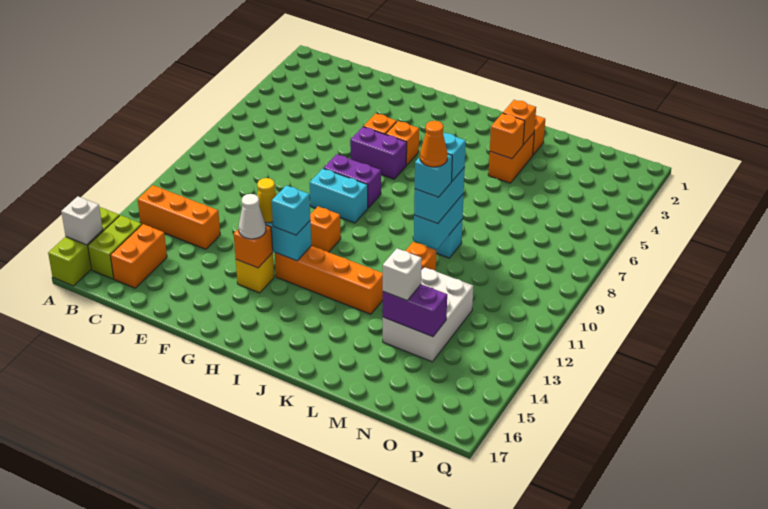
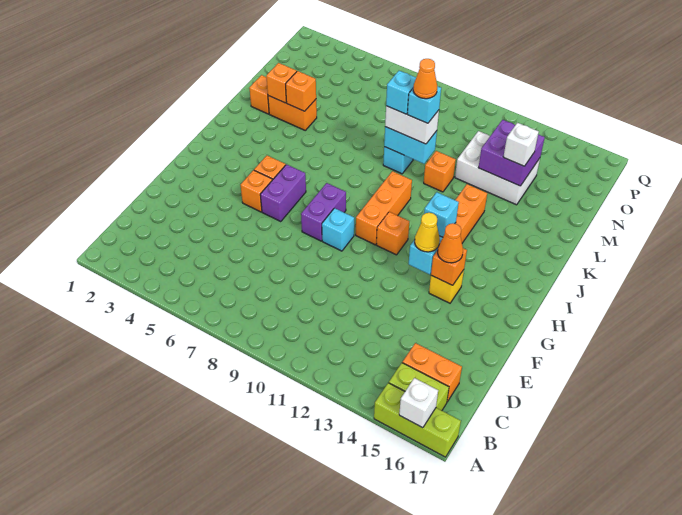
orange 1x3 brick [138,185,220,249] -> orange 1x3 brick moved to [356,171,412,245]
cyan 1x2 brick [310,169,368,223] -> cyan 1x1 brick [322,208,354,251]
white 1x1 cone [239,194,266,239] -> orange 1x1 cone [438,223,463,263]
cyan 1x2 brick [414,167,465,224] -> white 1x2 brick [385,106,439,144]
purple 1x2 brick [383,284,447,337] -> purple 2x2 brick [478,120,545,186]

